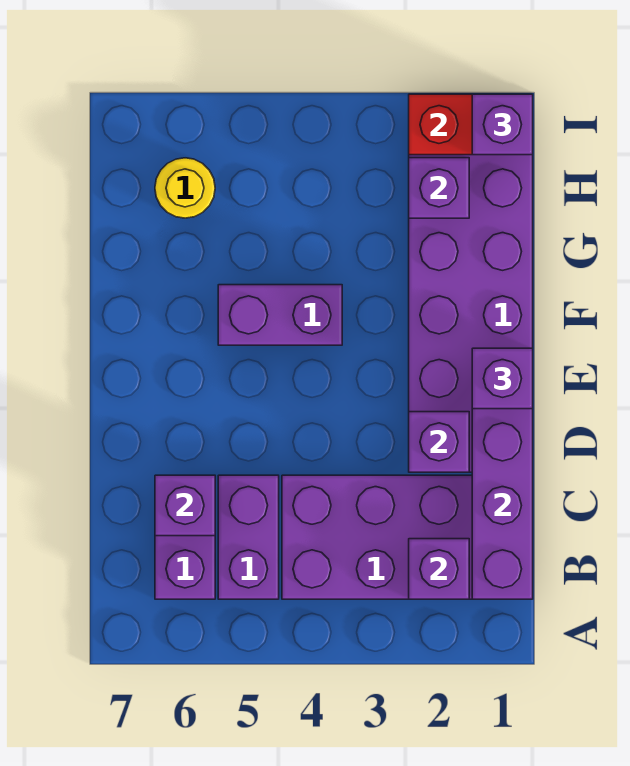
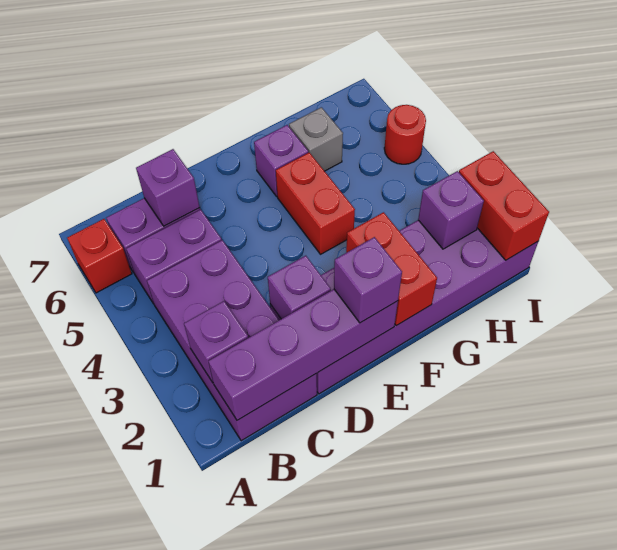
none -> red 1x1 brick [67,219,132,293]
none -> red 1x2 brick [346,212,437,326]
purple 1x2 brick [218,285,342,345] -> red 1x2 brick [276,153,355,254]
none -> grey 1x1 brick [289,107,343,171]
yellow 1x1 round brick [155,158,215,218] -> none
purple 1x1 brick [472,94,533,155] -> purple 1x1 brick moved to [254,125,308,196]
none -> red 1x1 round brick [384,105,426,164]

